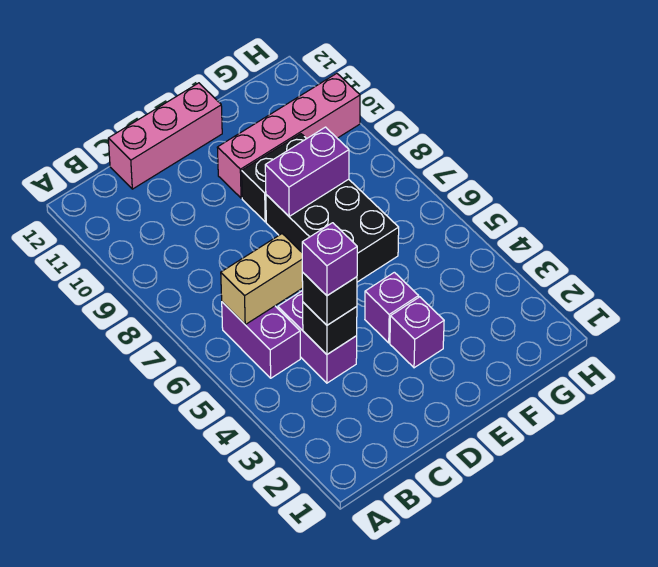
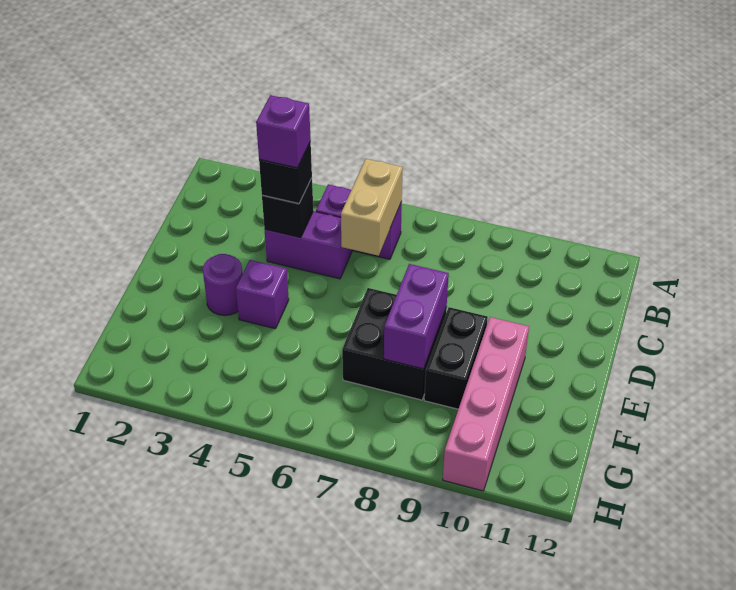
pink 1x3 brick [108,83,222,189] -> none
purple 1x1 brick [390,297,444,368] -> purple 1x1 round brick [203,254,243,315]
black 2x3 brick [266,179,399,282] -> black 2x2 brick [342,288,447,400]

